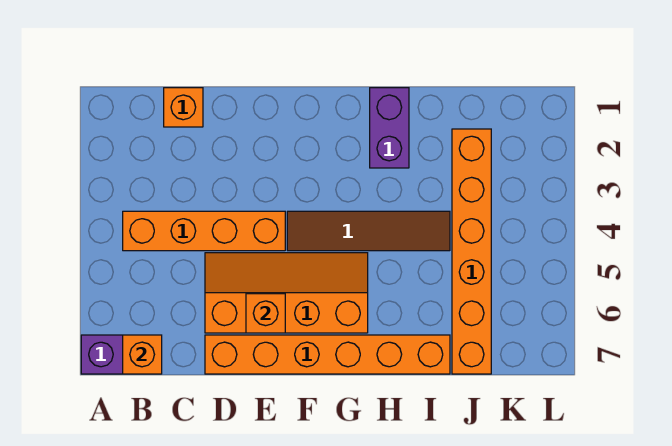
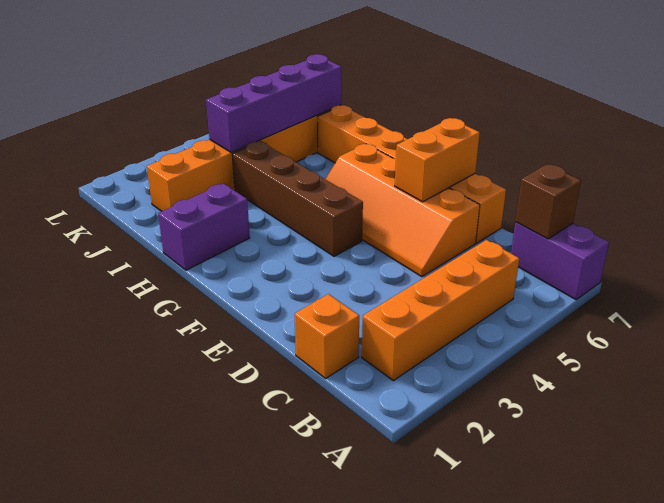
orange 1x4 brick [123,211,285,251] -> orange 1x4 brick turned to [362,240,519,381]
orange 1x1 brick [123,335,162,374] -> brown 1x1 brick [516,164,581,239]
orange 1x1 brick [246,294,285,333] -> orange 1x2 brick [395,118,480,202]
brown 1x4 tile [287,211,450,251] -> brown 1x4 brick [232,142,363,256]
none -> purple 1x4 brick [206,54,341,152]

